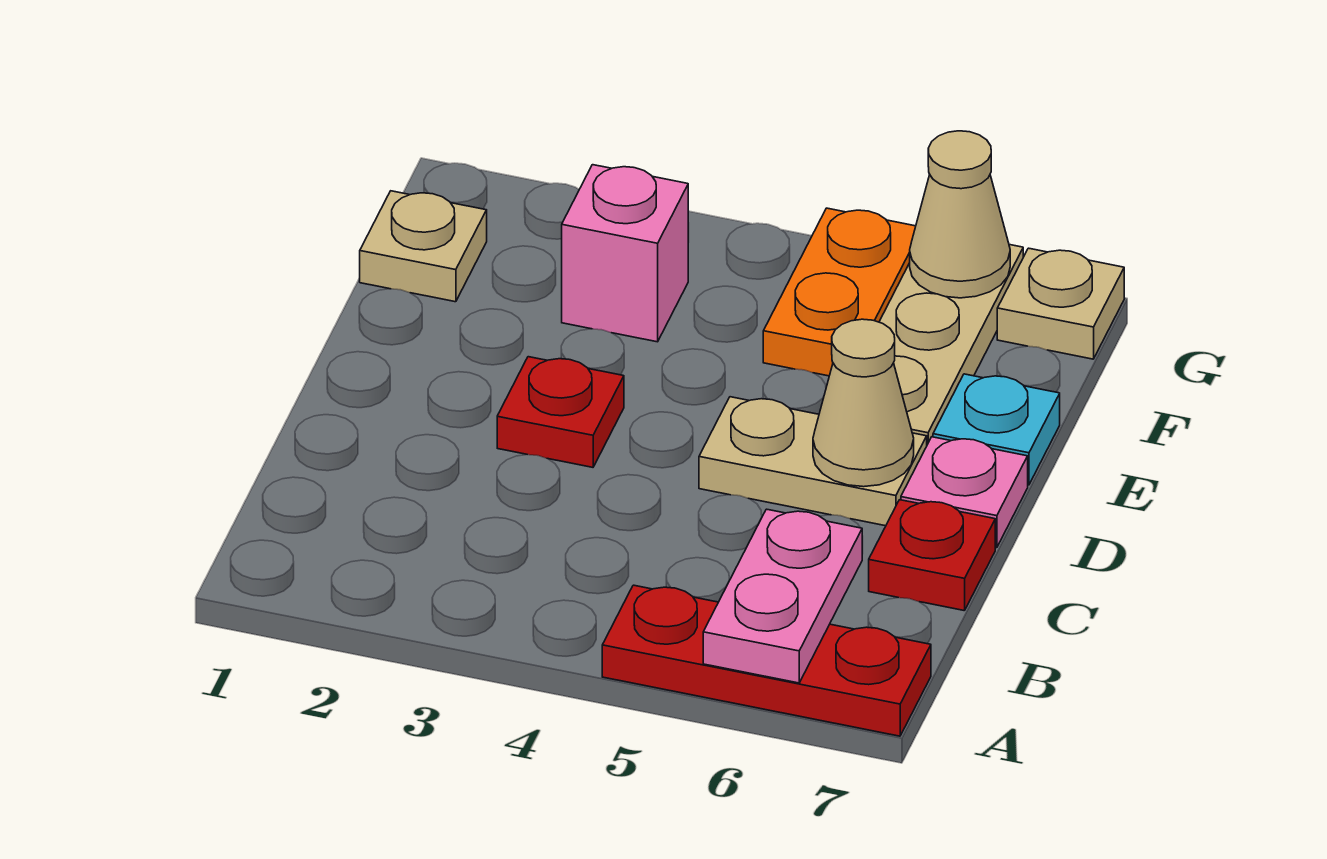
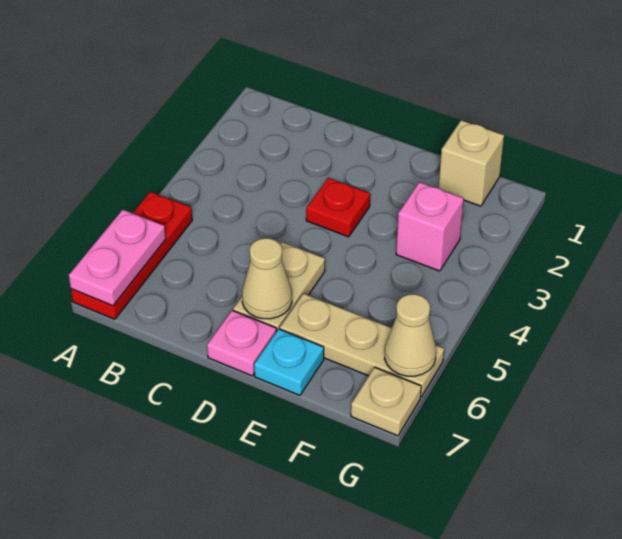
pink 1x2 plate [703,509,862,683] -> pink 1x2 plate turned to [69,210,166,306]
red 1x1 plate [869,500,995,611] -> none
tan 1x1 plate [360,191,487,302] -> tan 1x1 brick [439,120,504,206]
orange 1x2 plate [763,208,916,376] -> none

